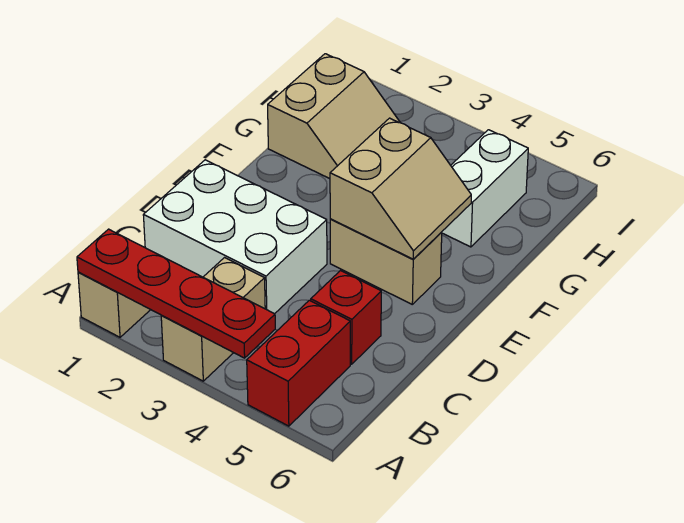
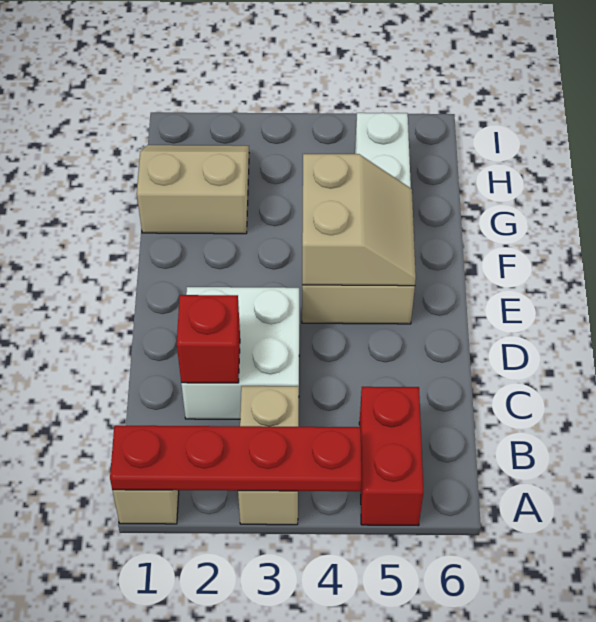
white 2x3 brick [143,160,327,314] -> white 2x2 brick [181,287,299,419]
red 1x1 brick [311,271,381,364] -> red 1x1 brick moved to [177,295,240,383]
tan 2x2 slope [268,54,400,179] -> tan 2x2 slope turned to [137,145,249,234]

